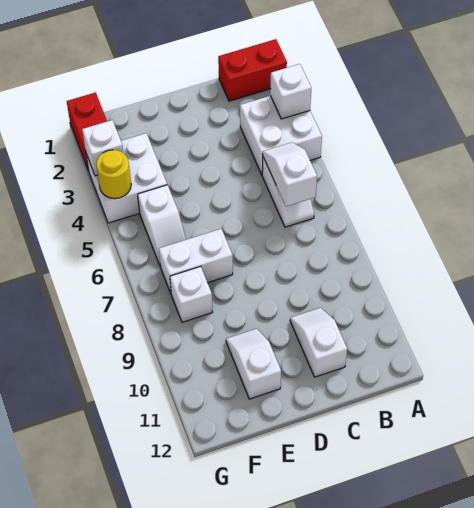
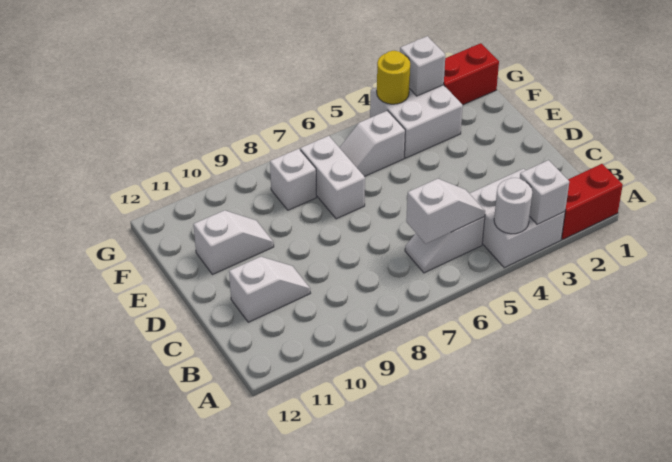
red 1x2 brick [218,39,287,101] -> red 1x2 brick turned to [561,164,623,239]
none -> white 1x1 round brick [494,178,532,234]

